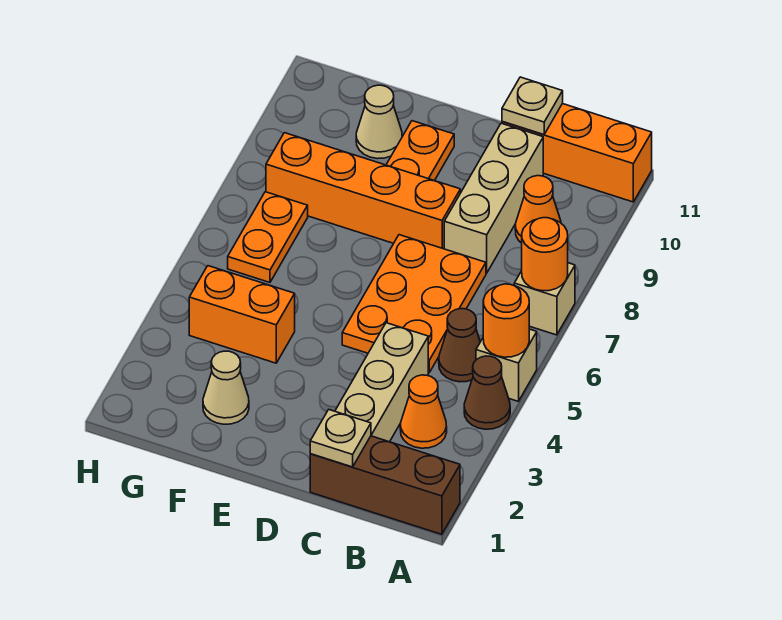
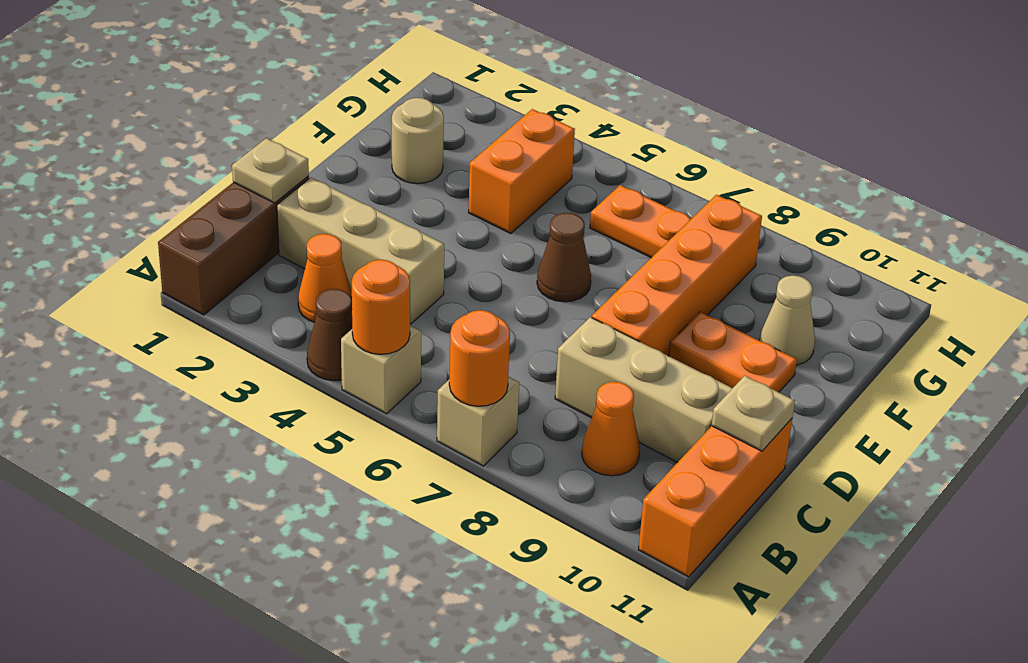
brown 1x1 cone [439,309,480,382] -> brown 1x1 cone moved to [537,213,591,302]
orange 2x3 plate [342,235,486,373] -> none
tan 1x1 cone [203,351,249,424] -> tan 1x1 round brick [392,98,444,184]

